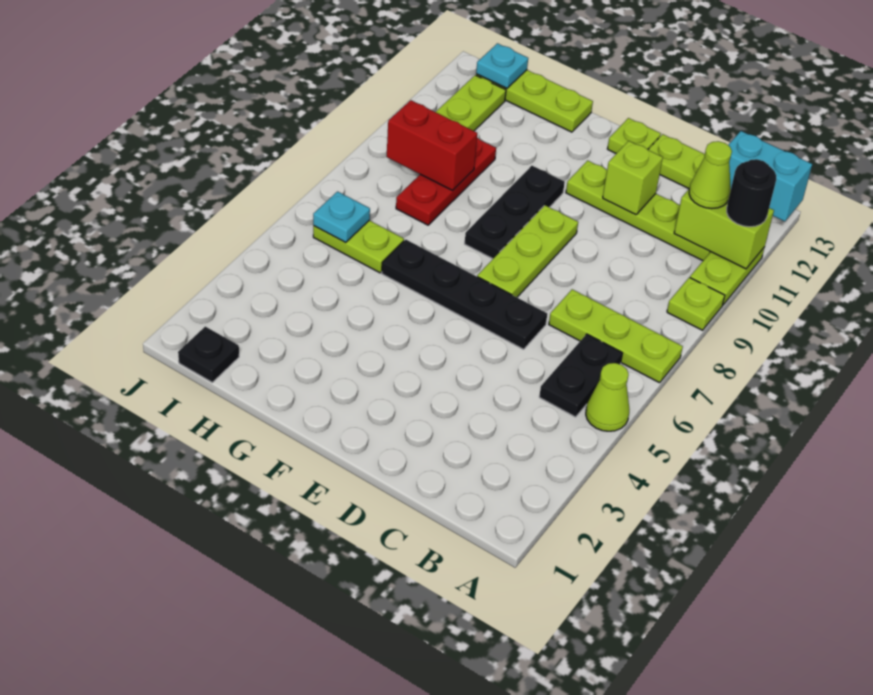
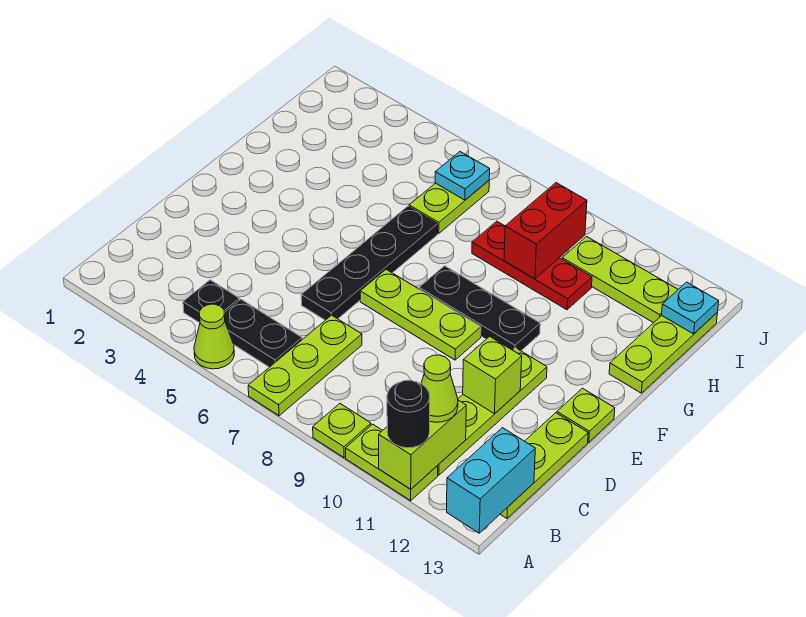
black 1x1 plate [178,327,239,382] -> black 1x1 plate moved to [183,280,239,323]

